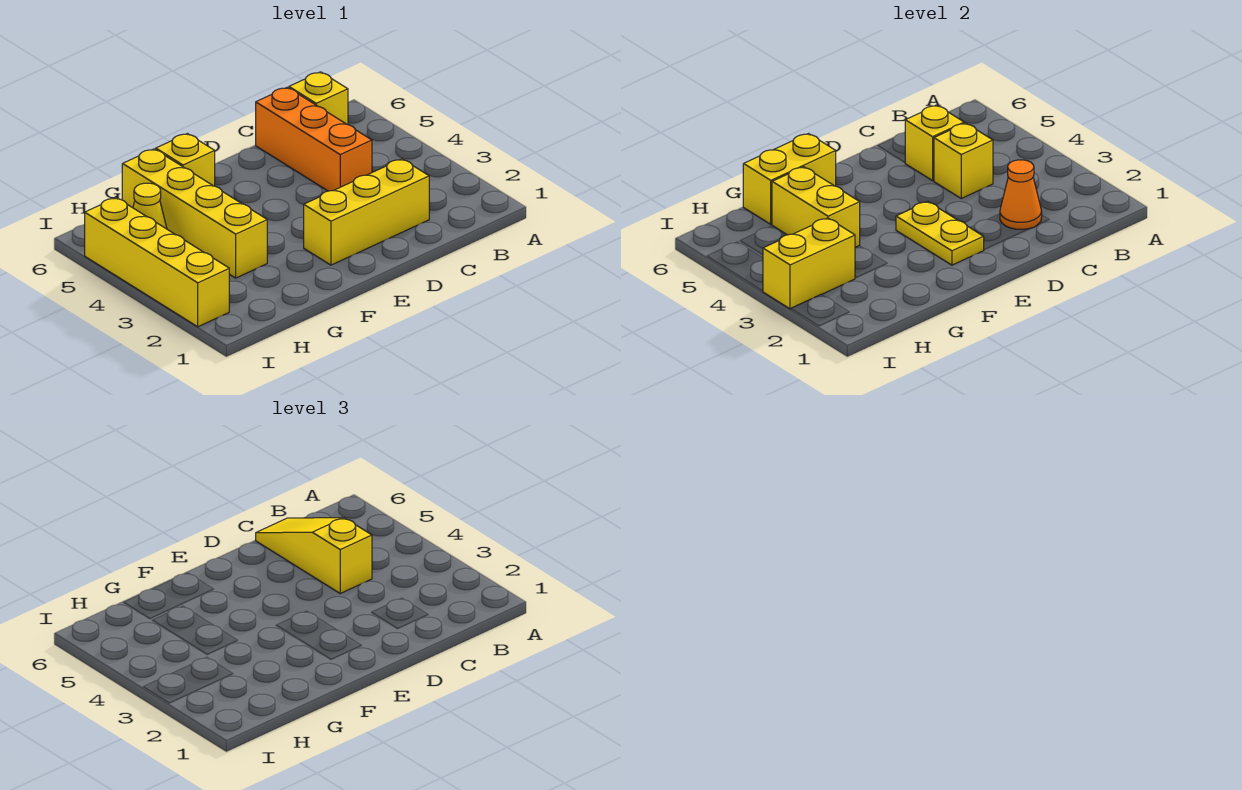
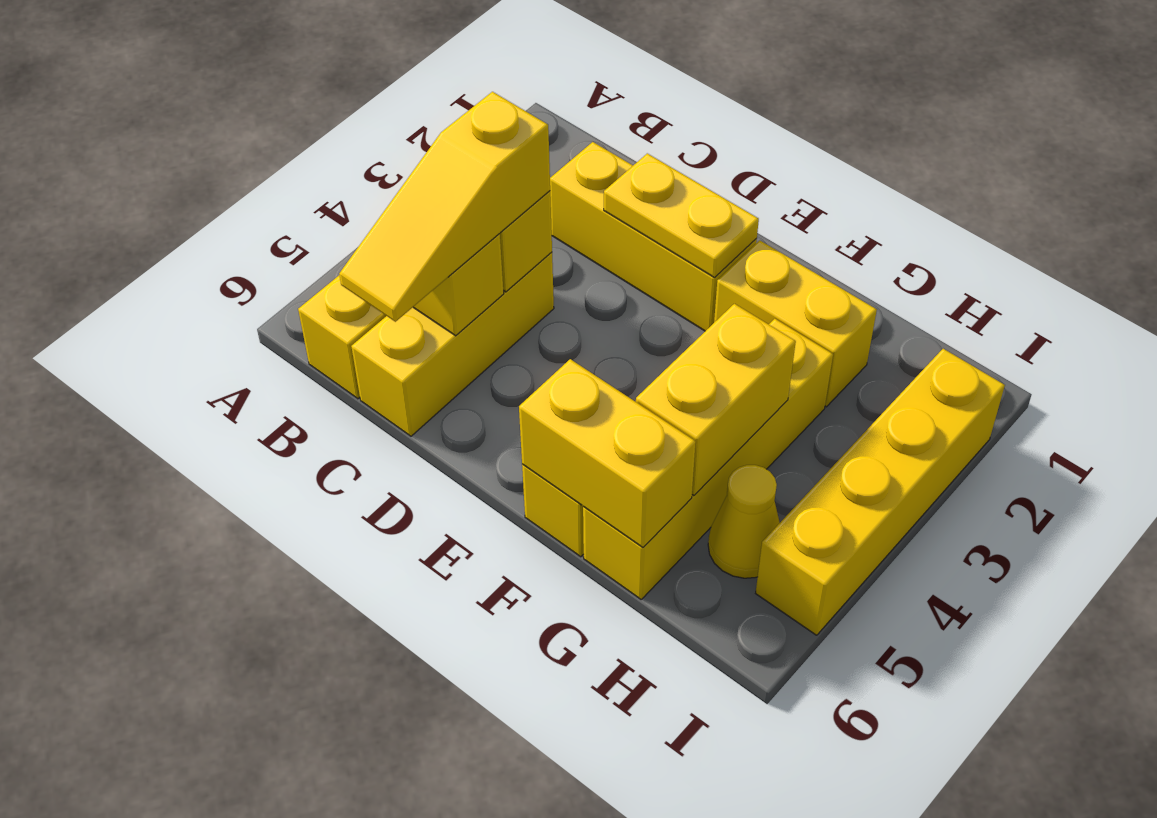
orange 1x1 cone [1000,160,1042,229] -> none
orange 1x3 brick [256,87,372,191] -> yellow 1x3 brick [351,252,554,436]
yellow 1x2 plate [896,201,984,265] -> yellow 1x2 plate turned to [604,153,759,278]
yellow 1x2 brick [763,218,855,309] -> yellow 1x2 brick moved to [714,240,877,407]

